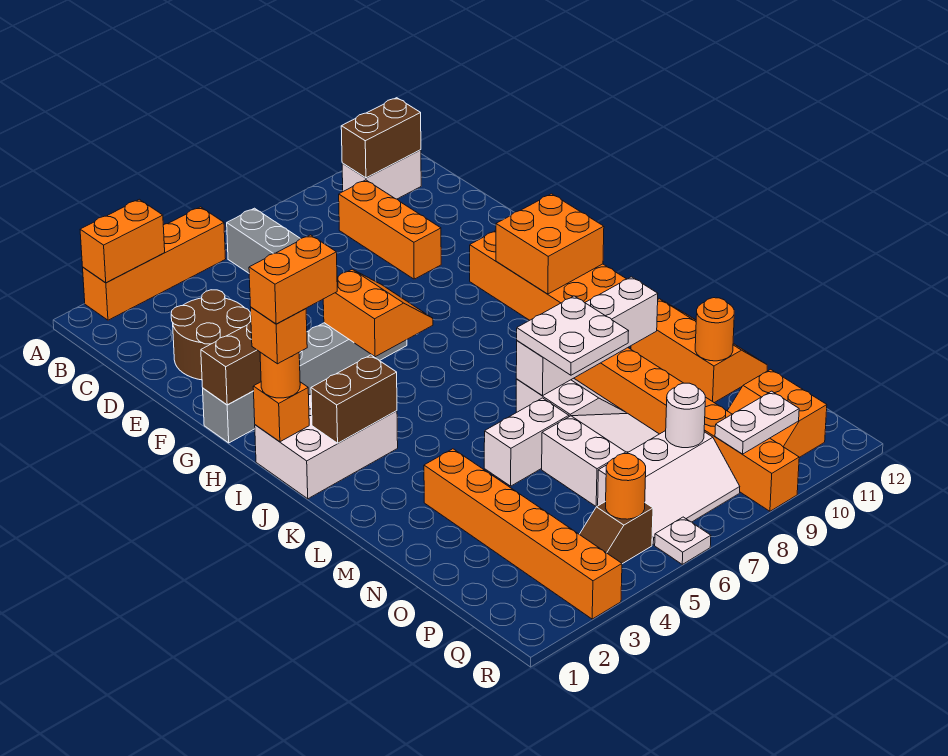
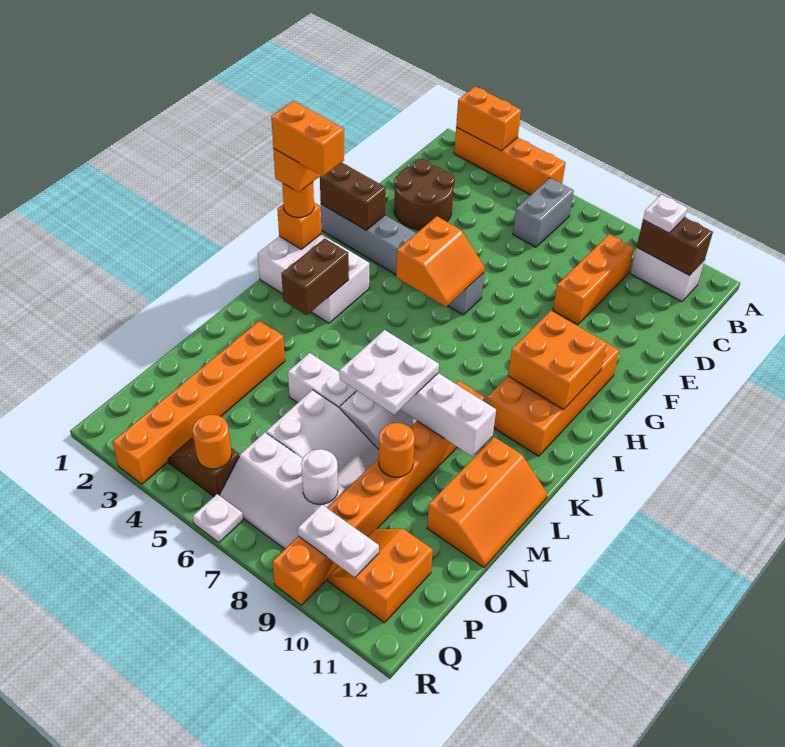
none -> white 1x1 plate [643,195,687,233]
brown 1x2 brick [311,355,397,443] -> brown 1x2 brick turned to [281,238,349,315]
orange 1x1 round brick [695,298,734,361] -> orange 1x1 round brick moved to [379,423,415,477]

